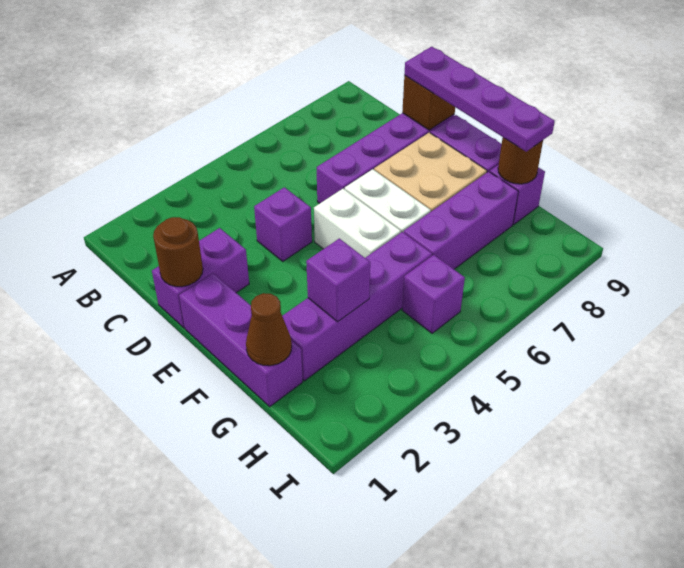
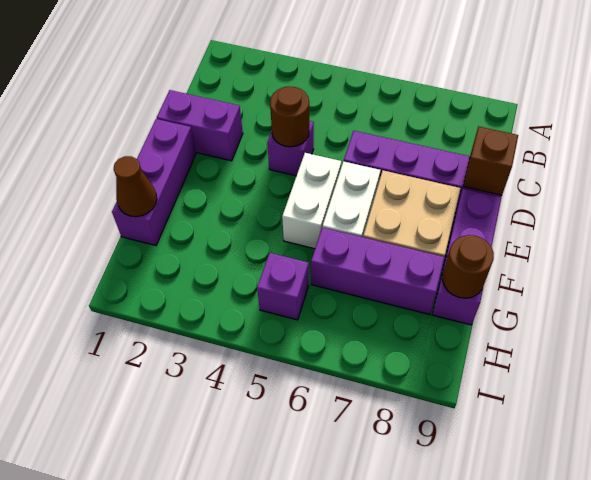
brown 1x1 round brick [153,217,203,287] -> brown 1x1 round brick moved to [270,87,309,147]
purple 1x4 plate [404,47,555,152] -> none
purple 1x4 brick [282,232,432,381] -> none
purple 1x1 brick [306,238,370,322] -> none

